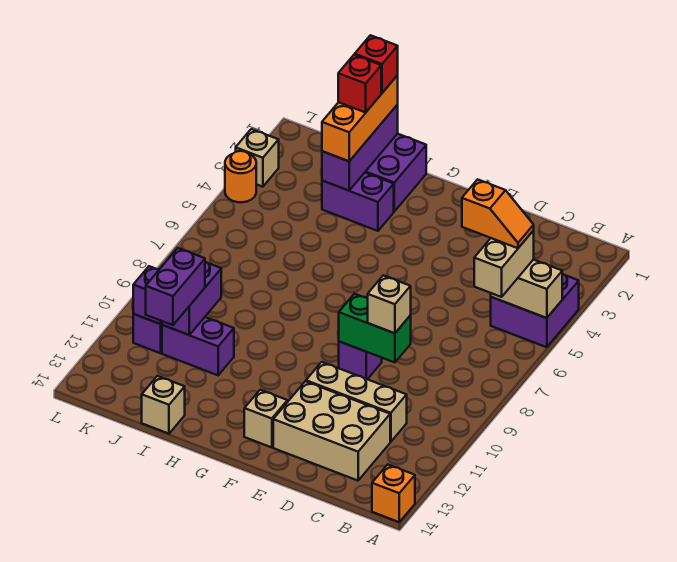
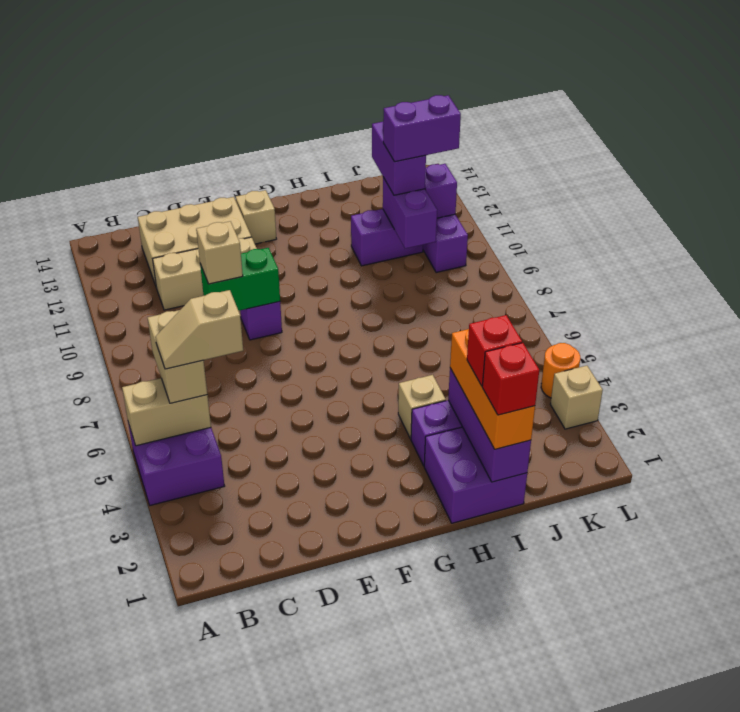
orange 1x1 brick [372,465,415,522] -> none
orange 1x2 slope [462,179,534,248] -> tan 1x2 slope [155,290,243,369]
tan 1x1 brick [142,376,185,434] -> tan 1x1 brick moved to [398,375,446,439]
none -> purple 1x2 brick [383,95,461,162]

